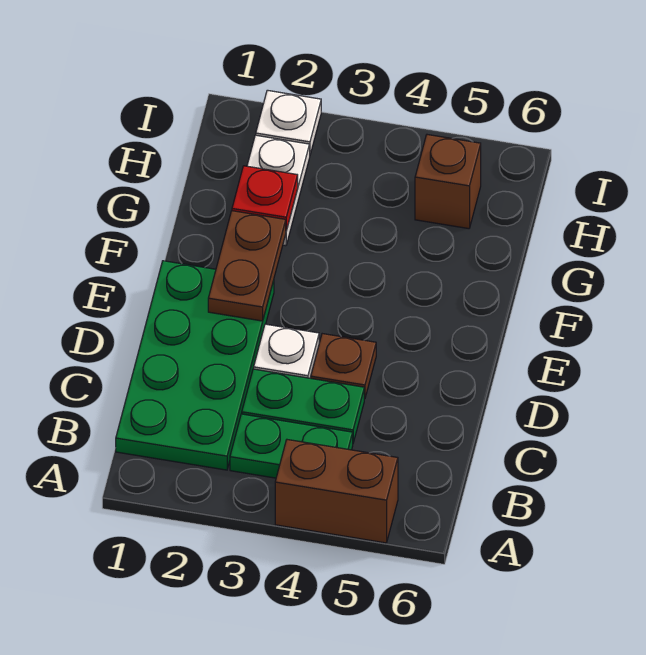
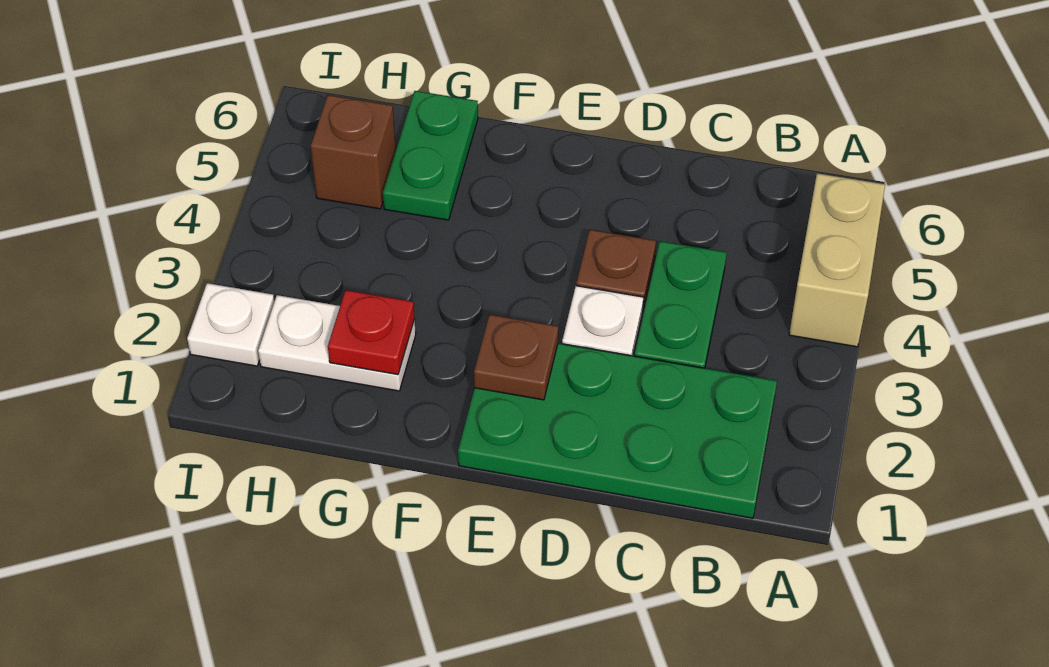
brown 1x2 brick [275,440,398,543] -> tan 1x2 brick [789,173,885,347]
green 1x2 plate [230,414,353,478] -> green 1x2 plate moved to [383,91,478,220]
brown 1x2 plate [208,211,286,321] -> brown 1x1 plate [474,314,558,400]

